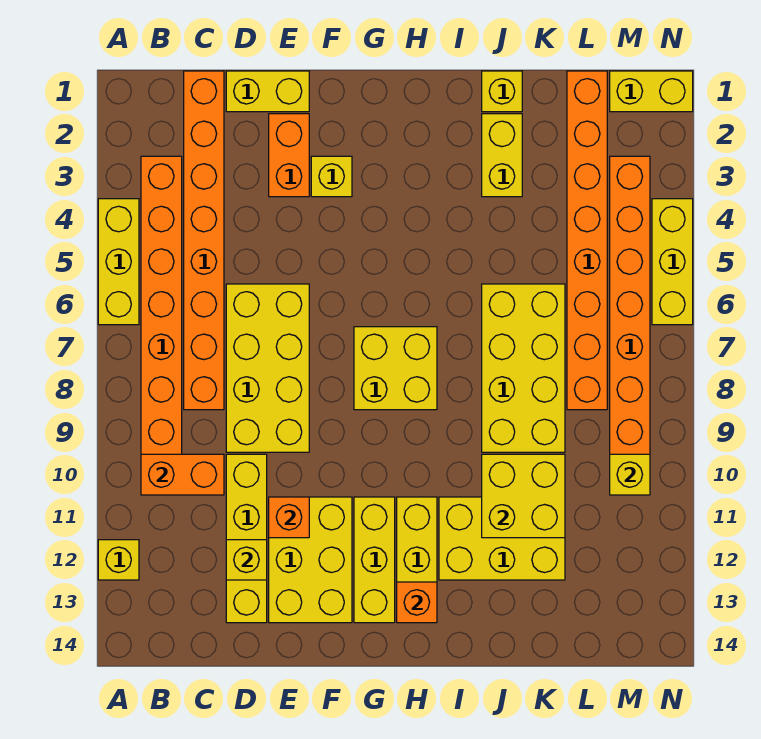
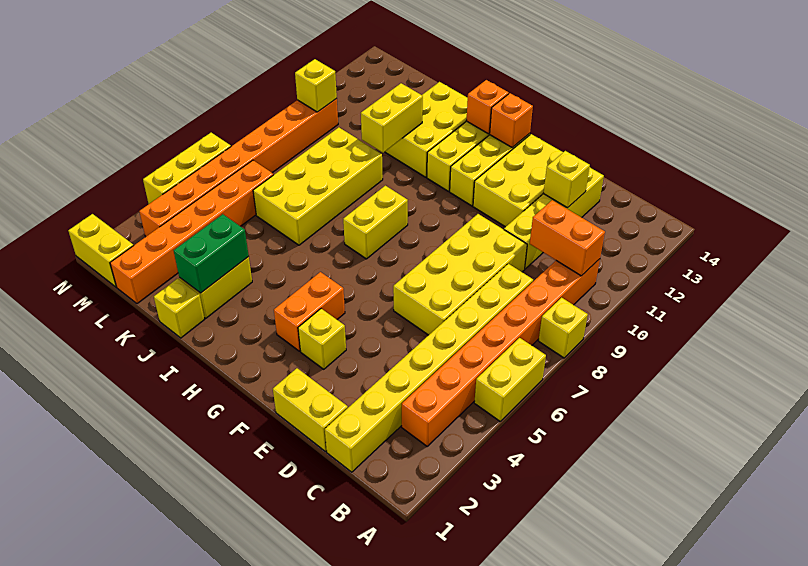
yellow 1x3 brick [98,199,139,325] -> yellow 1x2 brick [474,338,546,421]
yellow 1x1 brick [98,540,139,580] -> yellow 1x1 brick moved to [539,297,588,358]
orange 1x8 brick [184,71,224,410] -> yellow 1x8 brick [325,264,533,472]
orange 1x2 brick [269,114,309,197] -> orange 1x2 brick moved to [274,272,345,351]
orange 1x1 brick [269,497,309,538] -> orange 1x1 brick moved to [490,93,533,148]
yellow 2x2 brick [354,327,437,410] -> yellow 1x2 brick [343,186,408,259]
yellow 2x3 brick [439,497,565,580] -> yellow 2x3 brick turned to [385,82,468,177]
none -> green 1x2 brick [174,214,249,293]
yellow 2x2 brick [482,454,565,538] -> yellow 1x2 brick [361,83,423,153]
orange 1x8 brick [567,71,607,410] -> orange 1x6 brick [110,160,274,304]

